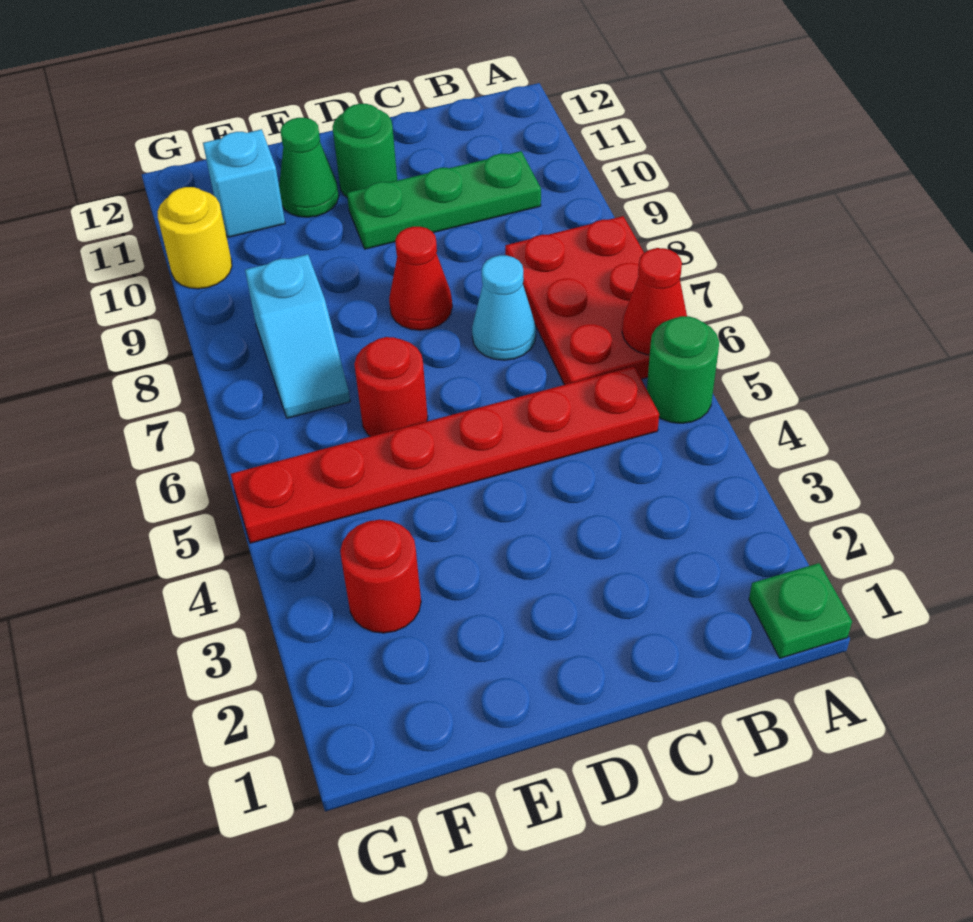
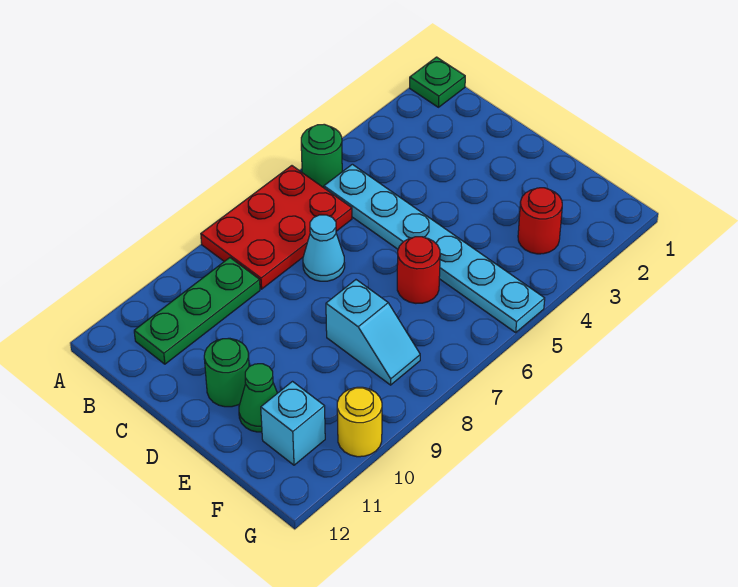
red 1x1 cone [622,248,687,355] -> none
red 1x6 plate [231,367,659,543] -> cyan 1x6 plate [324,164,545,332]
green 1x3 plate [347,151,541,249] -> green 1x3 plate turned to [134,258,260,364]
red 1x1 cone [389,227,452,330] -> none
cyan 1x2 slope [245,254,350,418] -> cyan 1x2 slope turned to [326,280,420,385]

